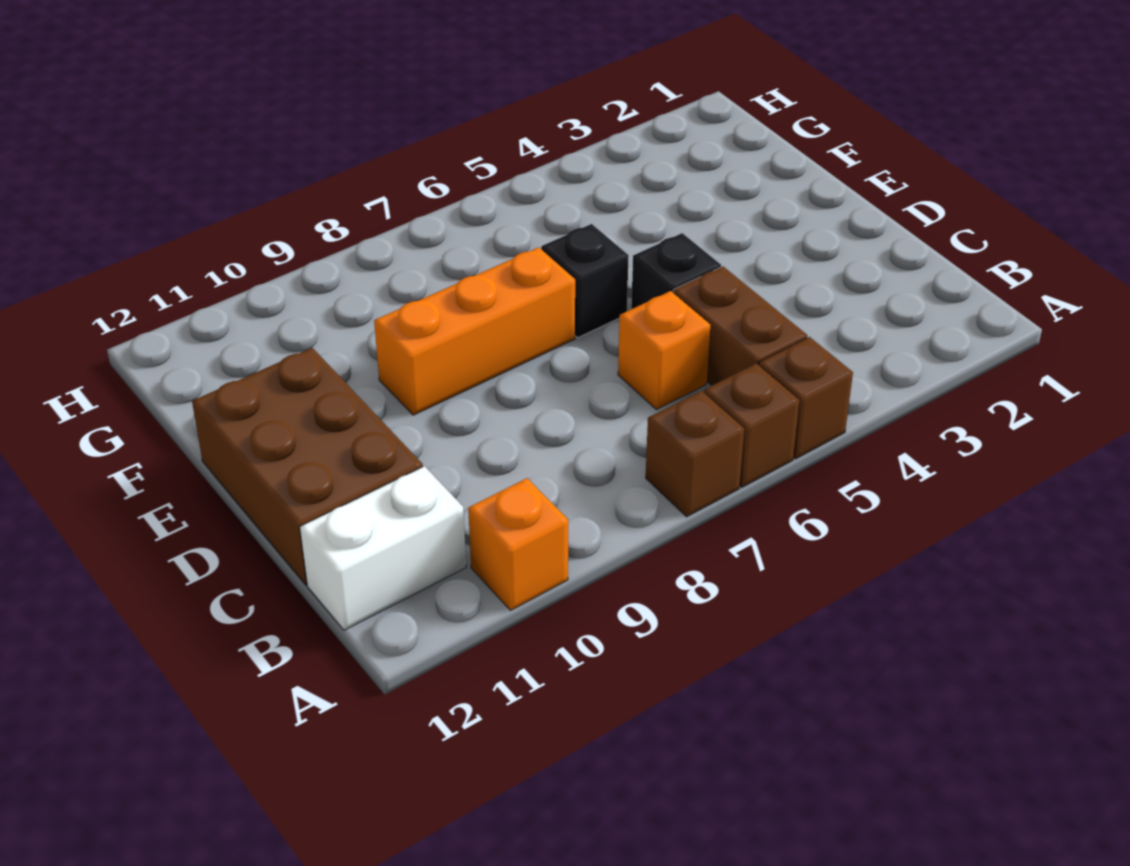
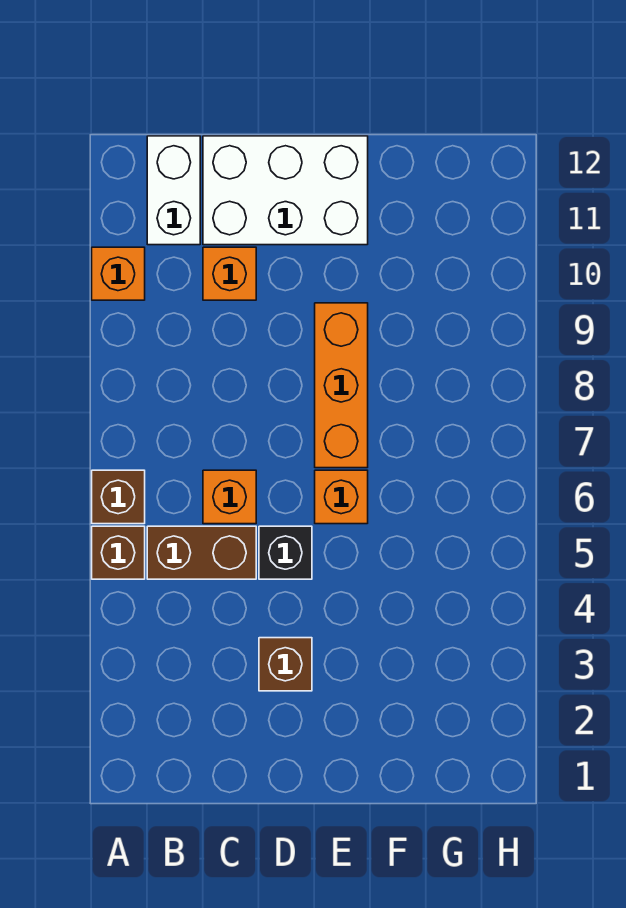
brown 1x1 brick [646,391,744,517] -> brown 1x1 brick moved to [259,638,312,691]
none -> orange 1x1 brick [203,247,256,300]
brown 2x3 brick [192,348,423,585] -> white 2x3 brick [203,136,368,245]
black 1x1 brick [541,224,629,338] -> orange 1x1 brick [315,470,368,524]

